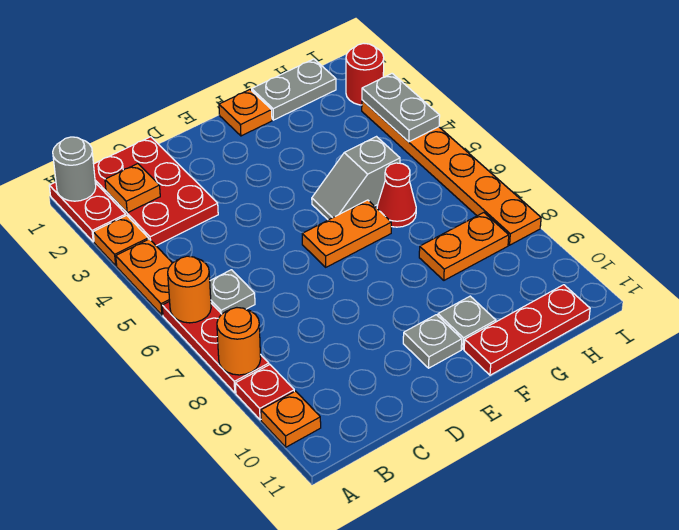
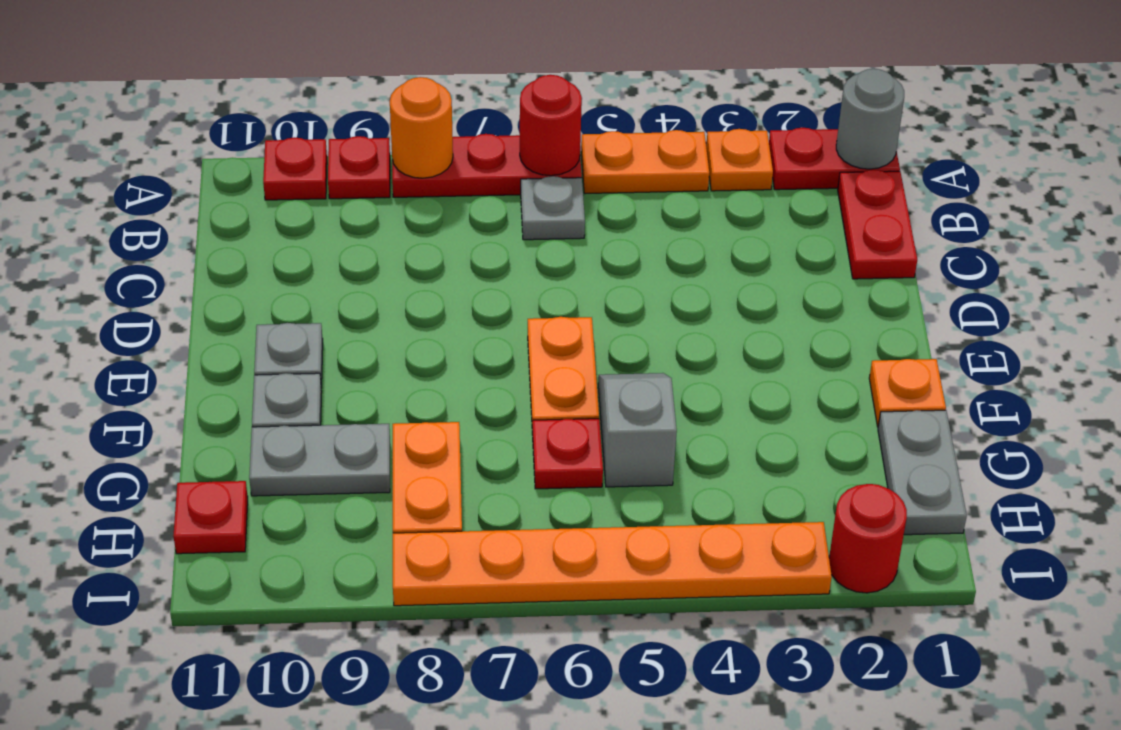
orange 1x1 round brick [168,256,211,323] -> red 1x1 round brick [520,75,582,176]
orange 1x1 plate [261,391,321,447] -> red 1x1 plate [263,137,327,200]
red 2x3 plate [94,137,218,246] -> red 1x2 plate [838,170,917,279]
orange 1x1 plate [105,164,160,213] -> none
red 1x3 plate [464,285,590,375] -> red 1x1 plate [173,481,248,554]
red 1x1 cone [377,163,416,227] -> red 1x1 plate [533,419,603,489]
grey 1x2 plate [362,74,440,142] -> grey 1x2 plate moved to [249,424,390,496]

